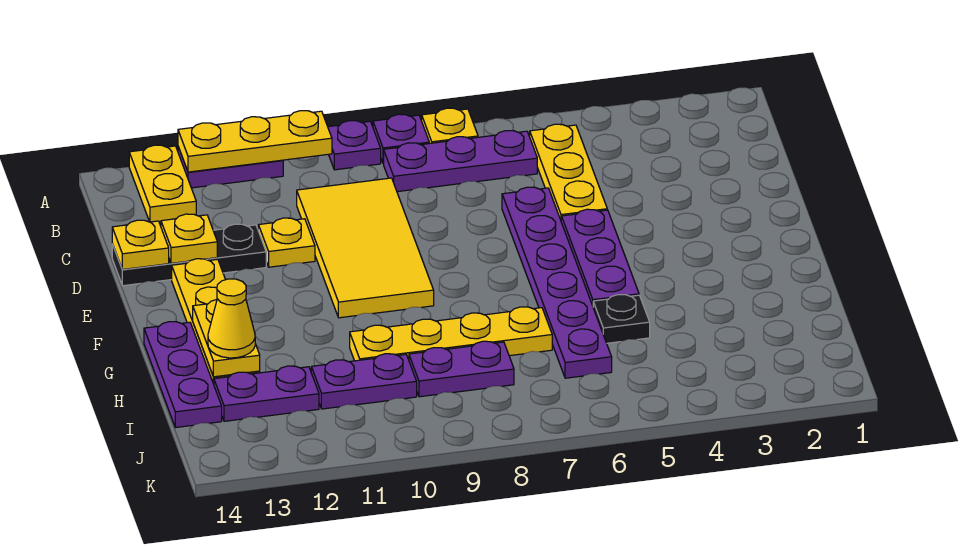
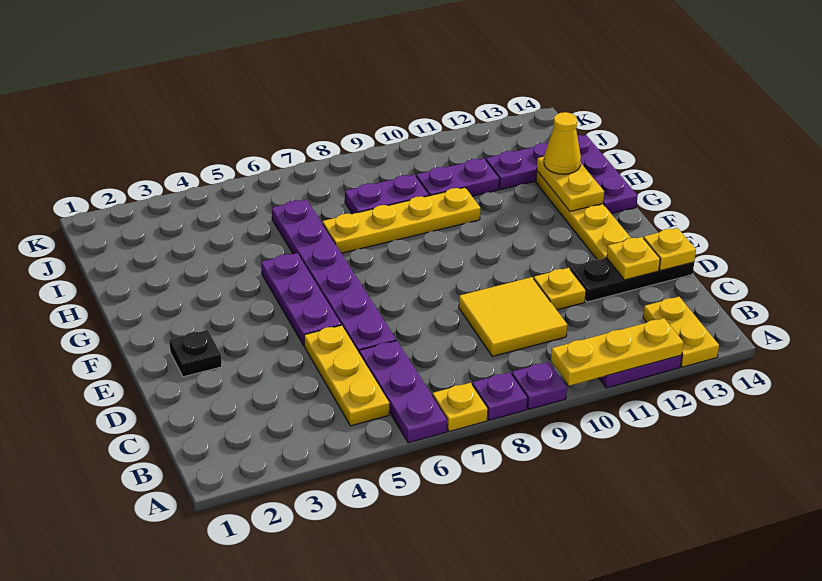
purple 1x3 plate [384,131,537,192] -> purple 1x3 plate turned to [359,341,447,443]
yellow 2x4 tile [297,178,434,318] -> yellow 2x2 tile [459,277,567,356]
black 1x1 plate [593,295,650,343] -> black 1x1 plate moved to [169,330,222,377]

